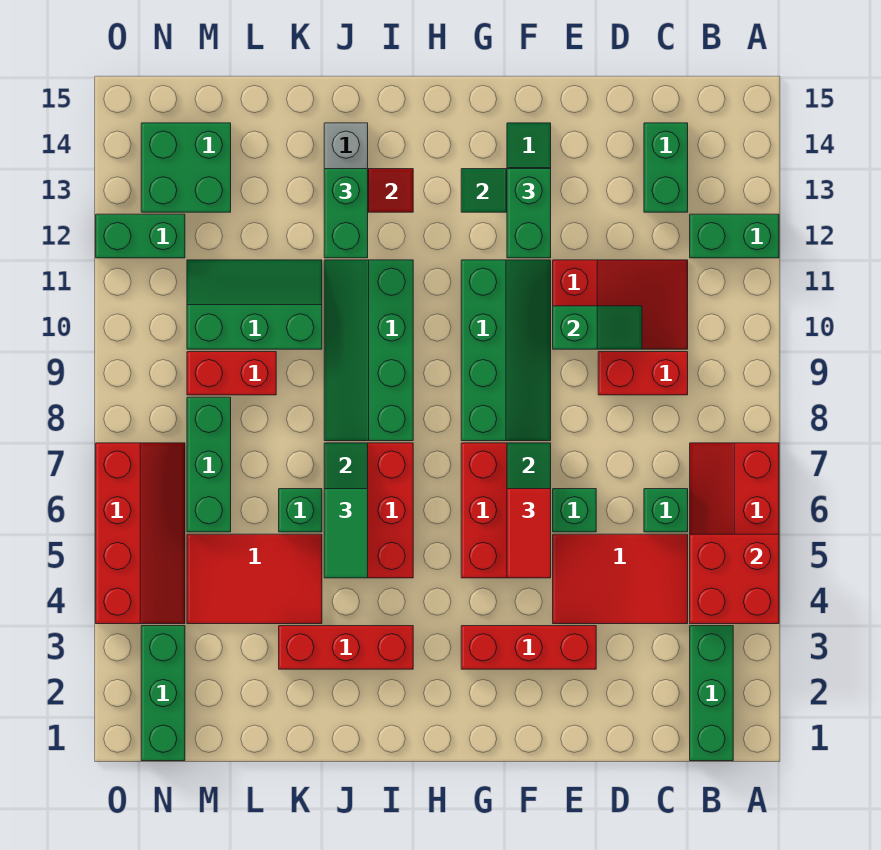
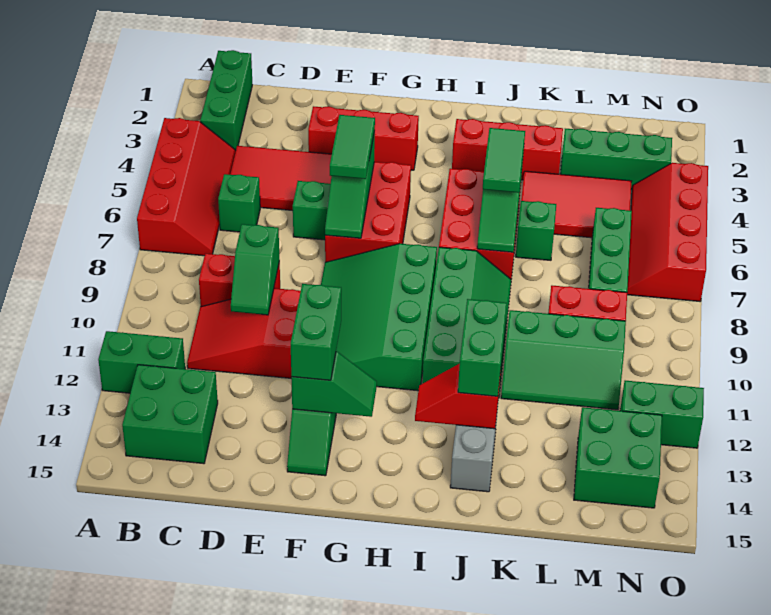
red 2x2 brick [690,534,779,624] -> none
green 1x2 brick [644,123,688,212] -> green 2x2 brick [122,365,218,464]
green 1x2 slope [553,306,642,349] -> green 1x2 slope turned to [231,224,280,315]
red 1x2 tile [507,489,551,578] -> green 1x2 tile [330,115,375,179]
green 2x4 slope [461,260,551,441] -> green 3x4 slope [321,244,437,391]
green 1x3 brick [141,626,185,761] -> green 1x3 brick turned to [560,129,672,190]

